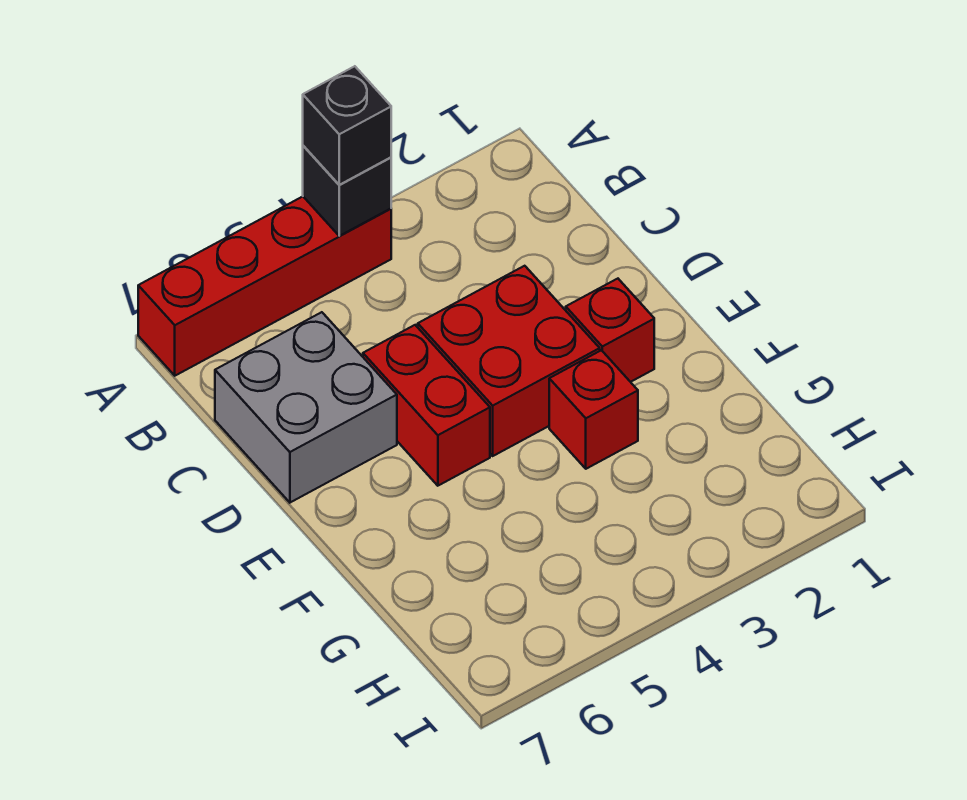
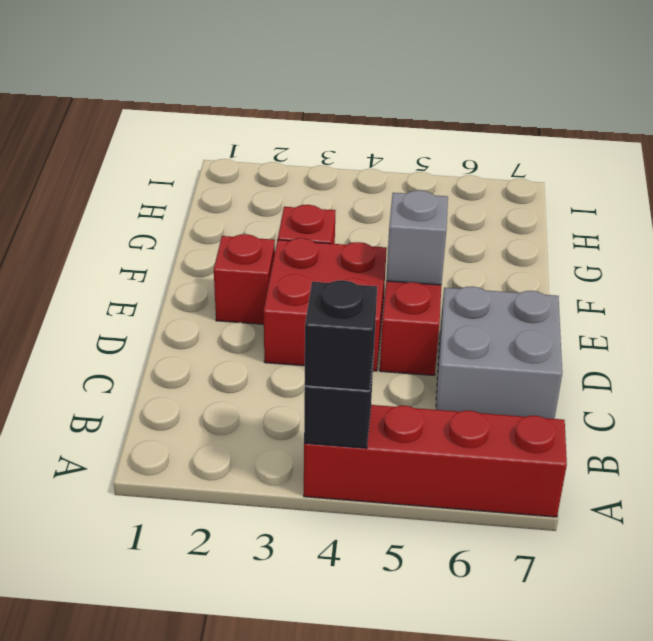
none -> grey 1x1 brick [386,190,448,285]

